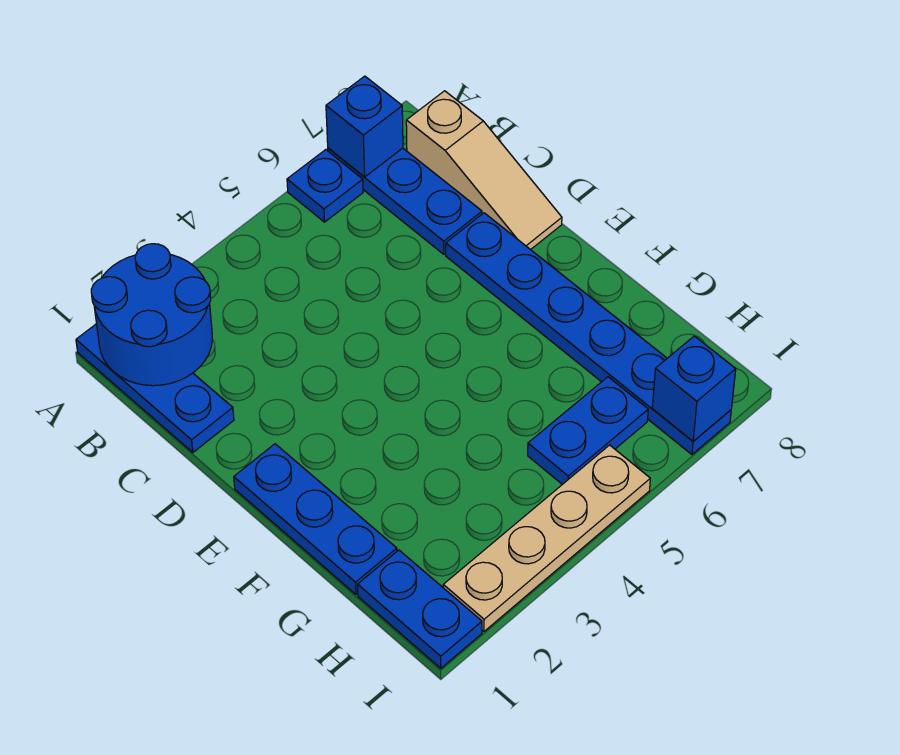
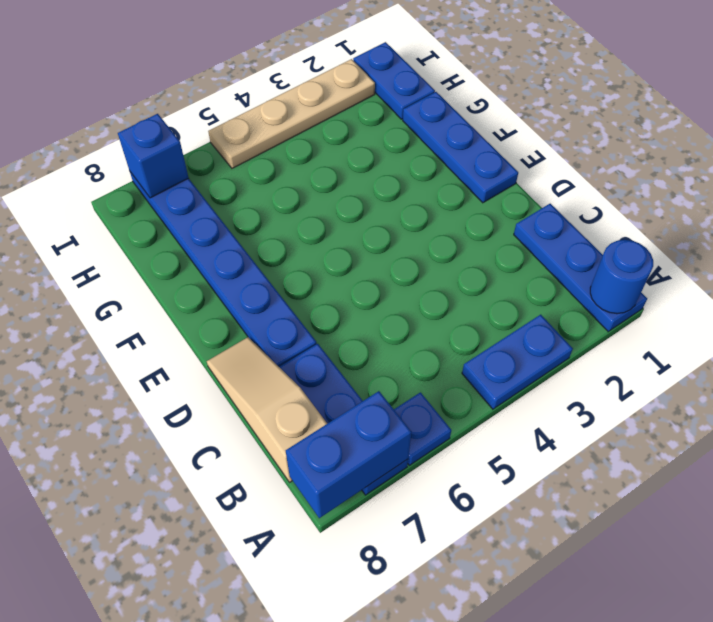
blue 2x2 round brick [91,244,212,386] -> blue 1x1 round brick [590,240,653,314]
blue 1x1 brick [326,76,403,177] -> blue 1x2 brick [286,391,411,518]
blue 1x2 plate [528,377,648,484] -> blue 1x2 plate moved to [462,315,573,409]

